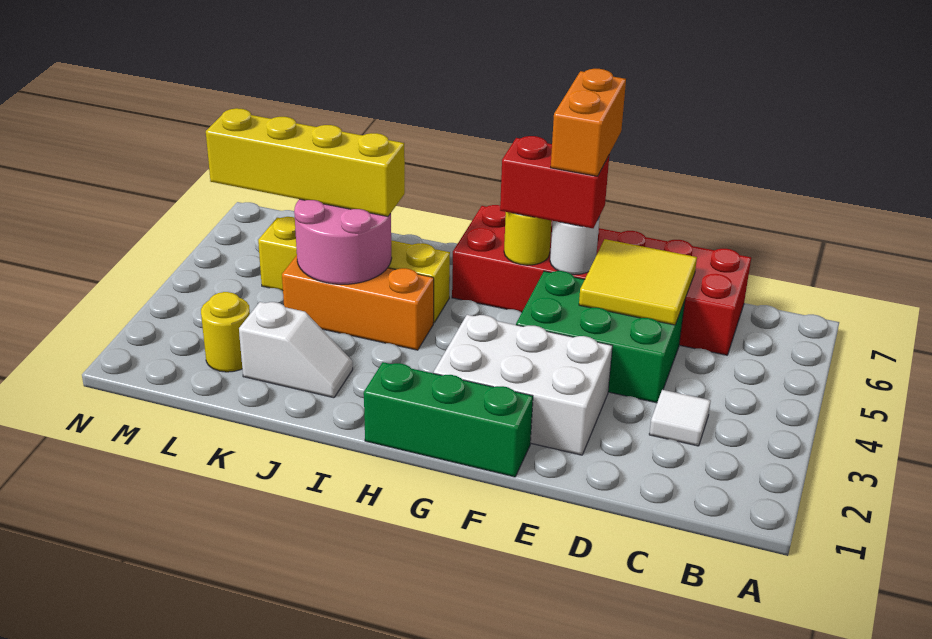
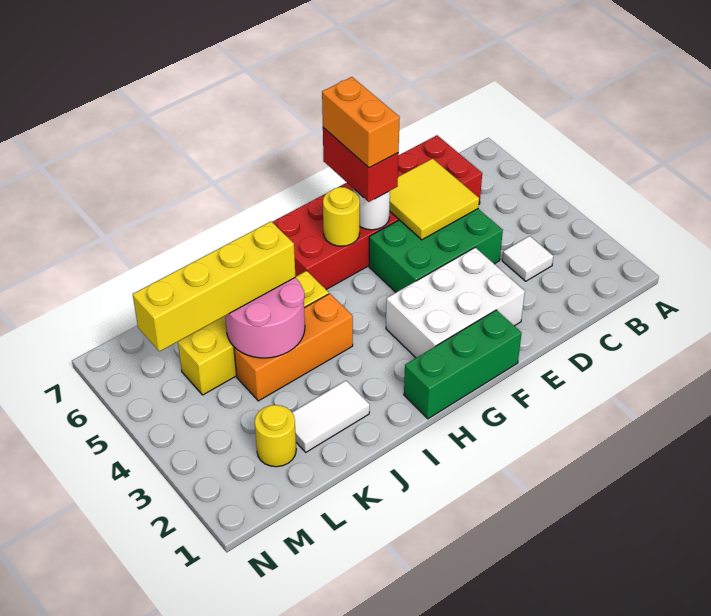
red 1x2 brick [500,136,609,228] -> red 1x2 brick turned to [323,128,399,202]
white 1x2 slope [239,302,353,398] -> white 1x2 tile [292,381,370,452]

